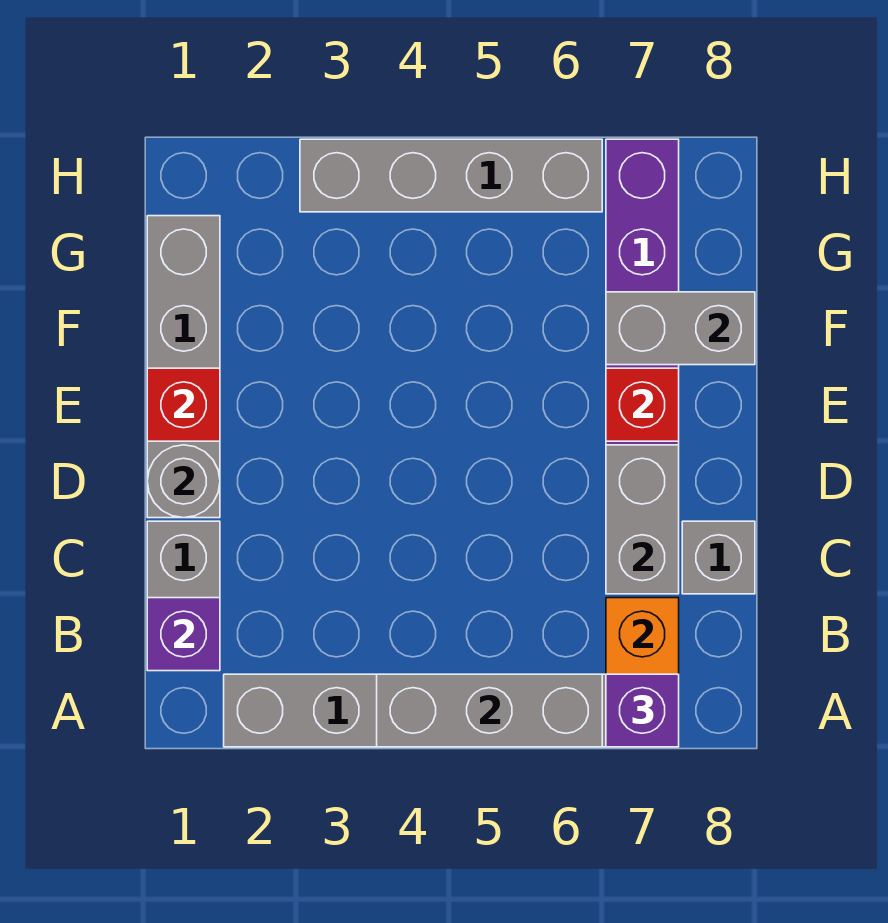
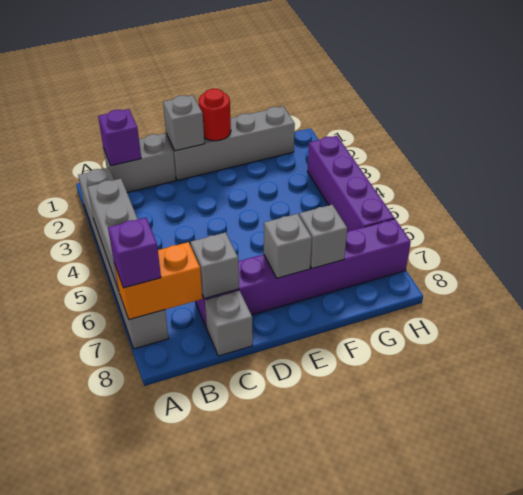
grey 1x2 brick [606,445,679,594] -> grey 1x1 brick [191,232,239,299]
grey 1x1 round brick [147,445,220,518] -> grey 1x1 brick [163,95,204,151]
red 1x1 brick [147,368,220,441] -> red 1x1 round brick [198,89,231,141]
red 1x1 brick [606,368,679,441] -> grey 1x1 brick [264,214,312,278]
grey 1x2 brick [606,292,755,365] -> grey 1x1 brick [299,205,347,268]
grey 1x4 brick [300,139,602,212] -> purple 1x4 brick [308,136,394,232]

